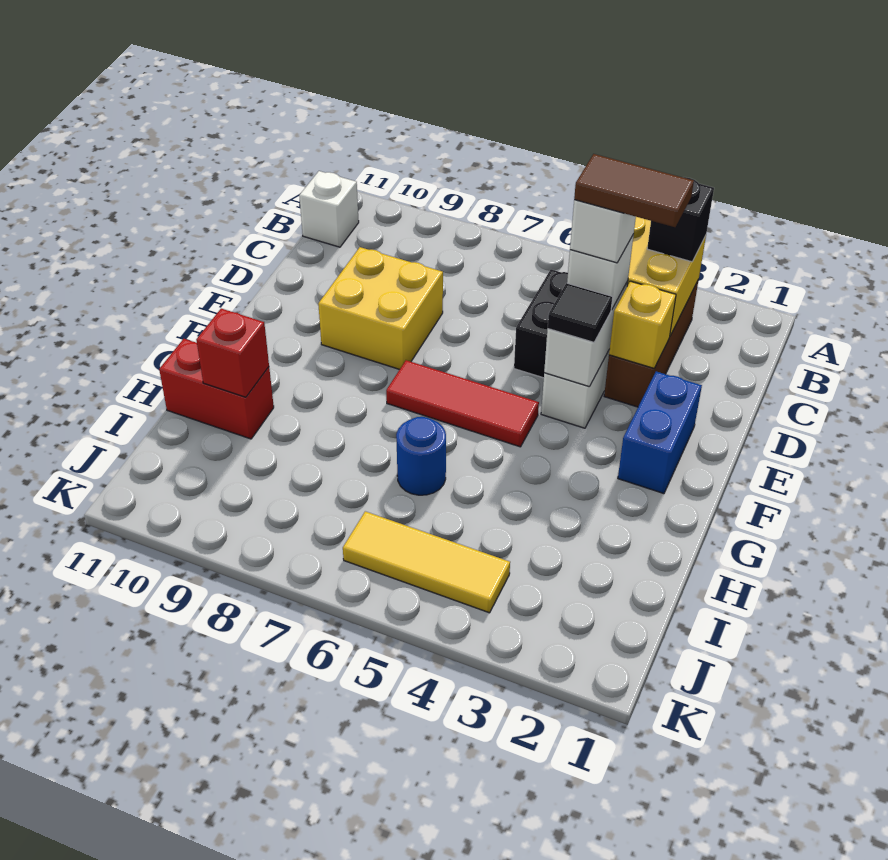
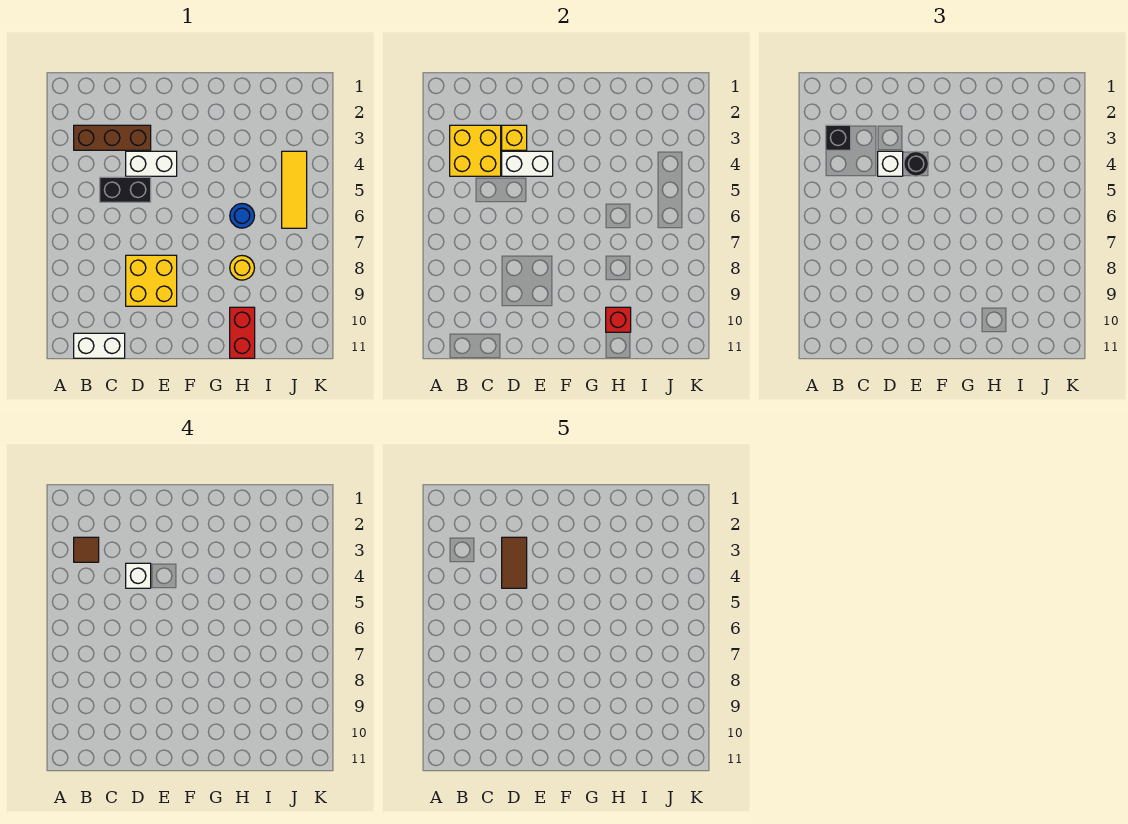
none -> brown 1x1 tile [74,537,99,562]
white 1x1 brick [299,171,359,247] -> white 1x2 brick [74,333,125,358]
blue 1x2 brick [618,371,702,494] -> none
black 1x1 tile [548,283,613,342] -> black 1x1 round brick [904,152,928,176]
red 1x3 tile [386,360,539,447] -> none
none -> yellow 1x1 round brick [230,256,254,280]

